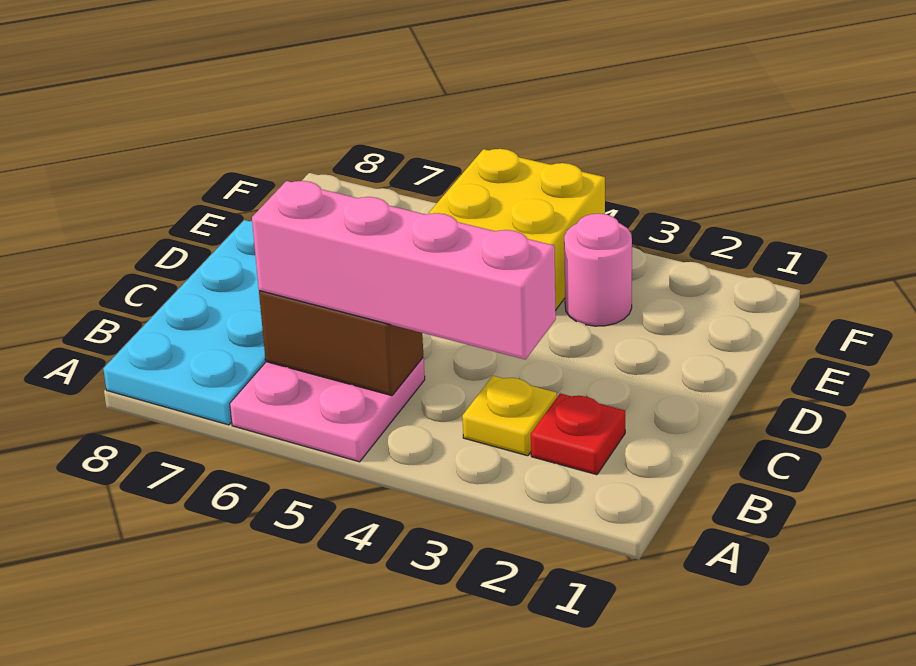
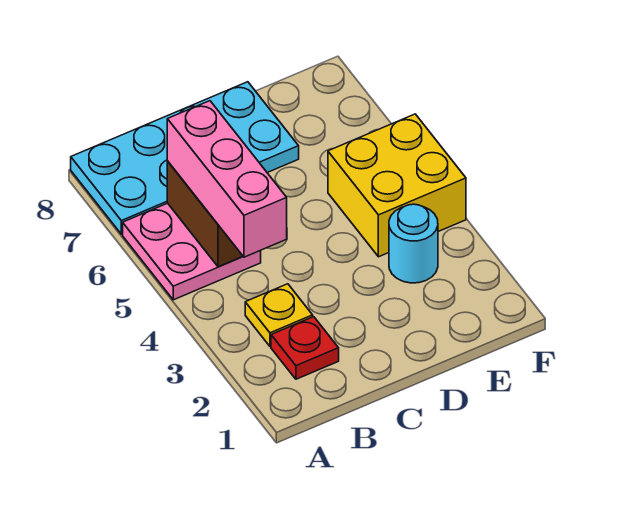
pink 1x4 brick [252,181,556,360] -> pink 1x3 brick [167,101,287,257]
pink 1x1 round brick [564,213,632,326] -> cyan 1x1 round brick [389,204,438,283]

